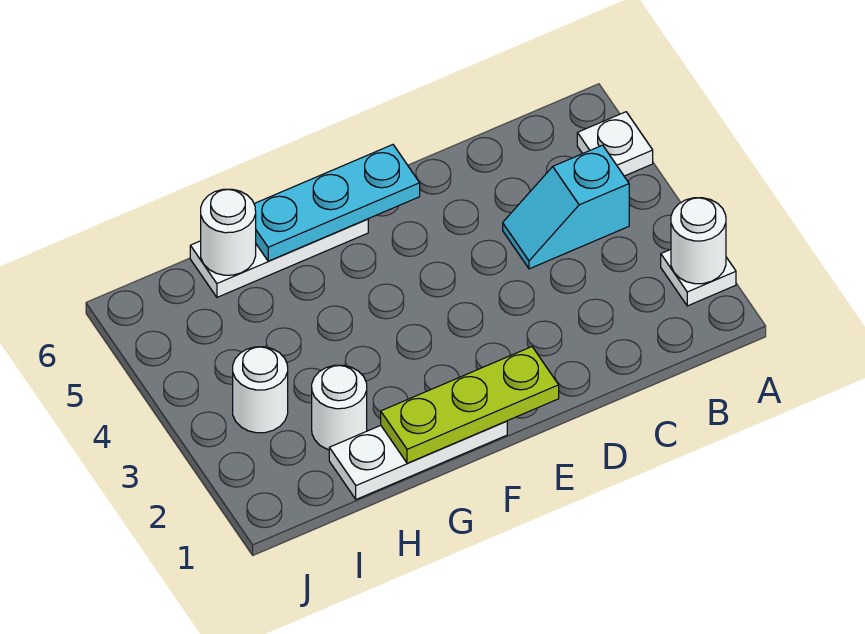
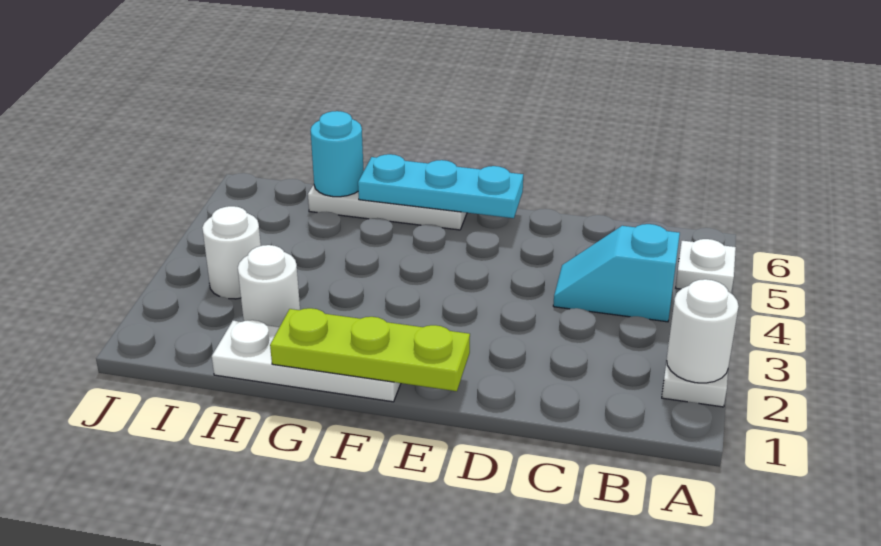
white 1x1 round brick [201,189,256,275] -> cyan 1x1 round brick [311,111,364,197]

